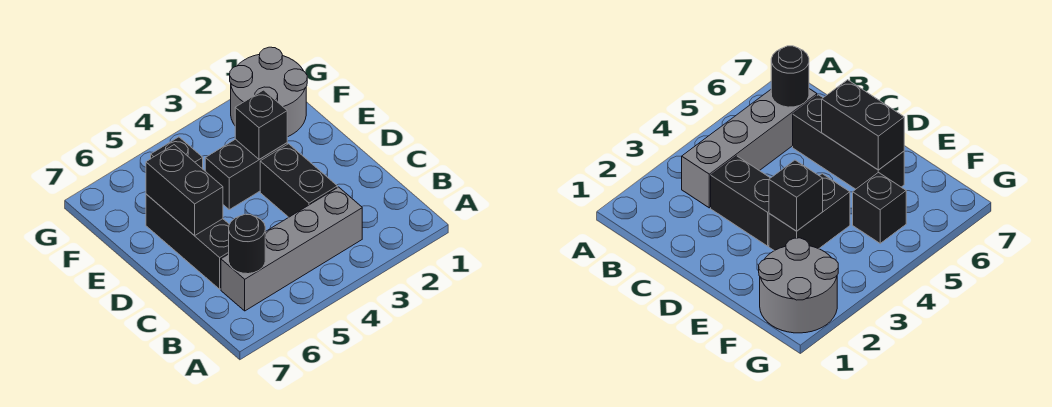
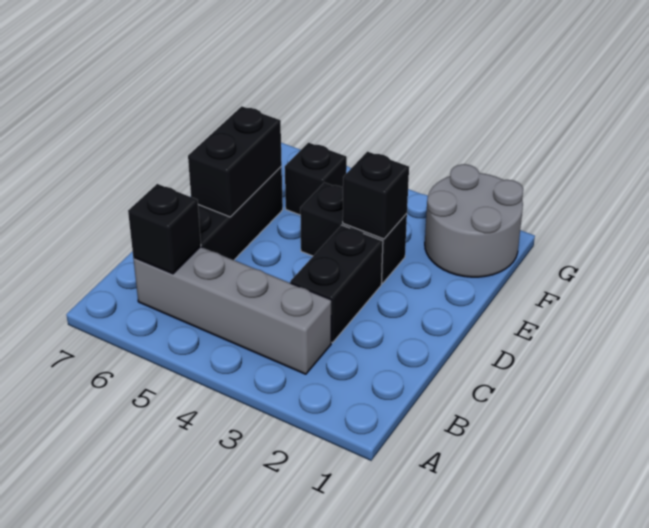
black 1x1 round brick [229,214,265,274] -> black 1x1 brick [128,184,201,274]

